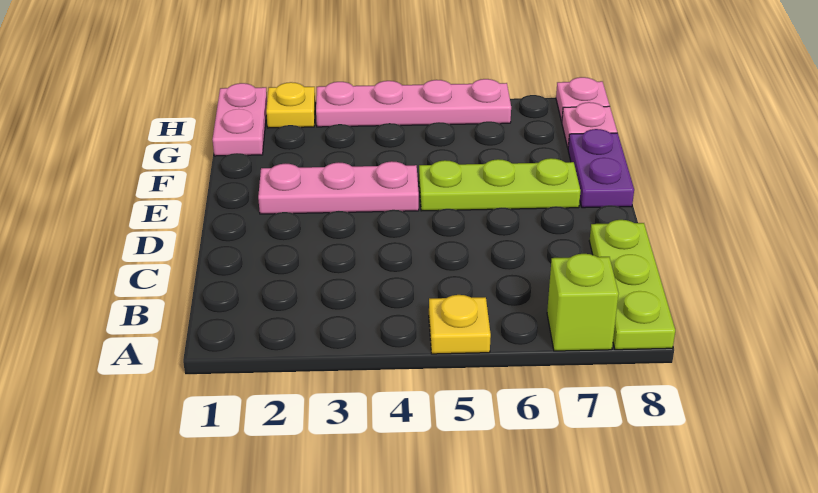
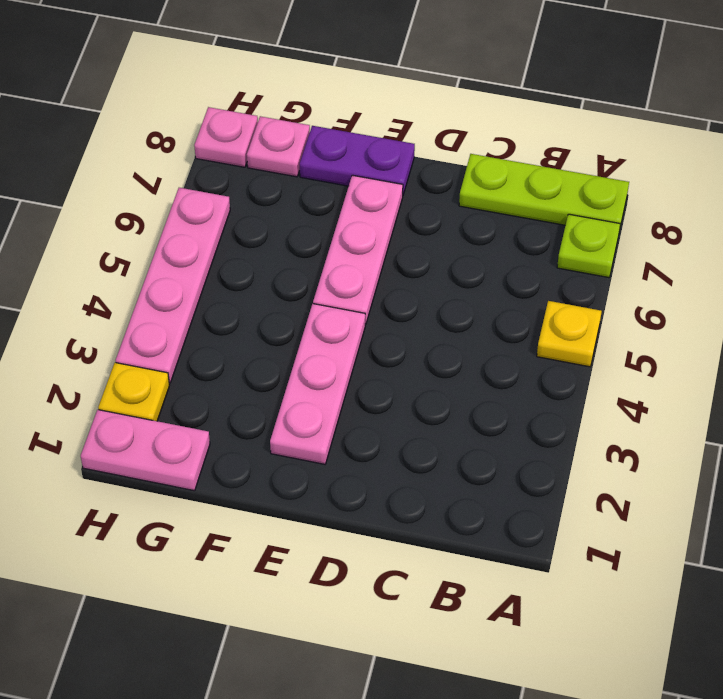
lime 1x1 brick [547,254,619,351] -> lime 1x1 plate [557,214,620,278]
lime 1x3 plate [419,158,580,211] -> pink 1x3 plate [313,175,403,324]

